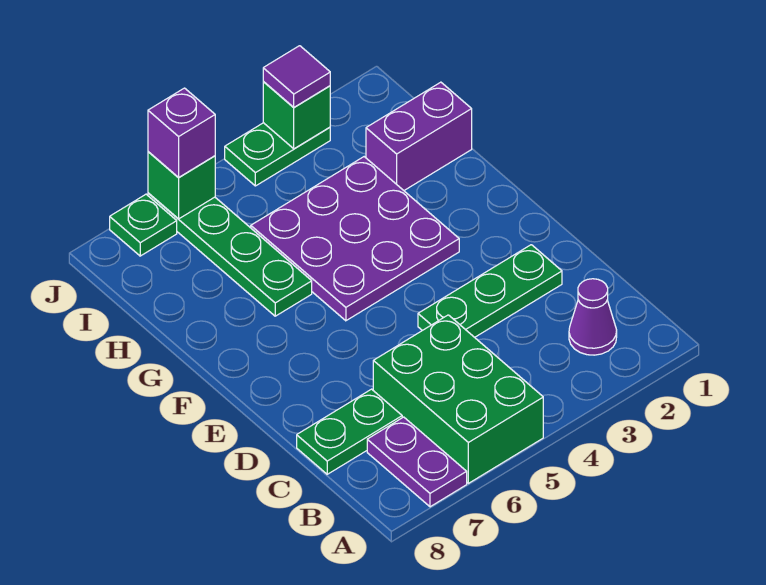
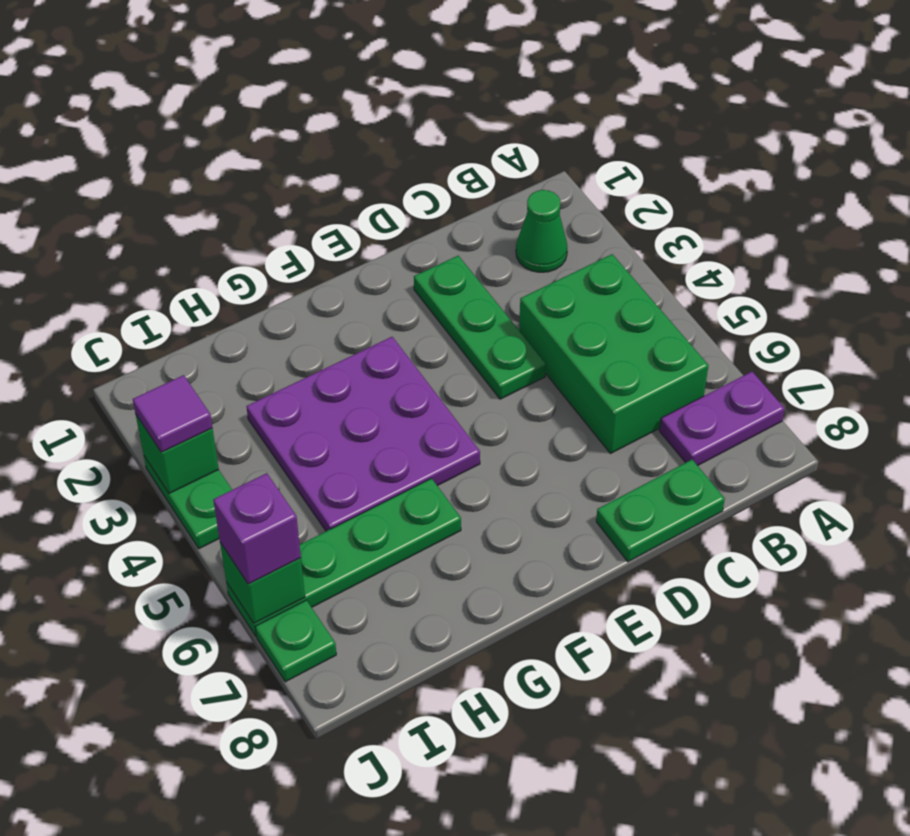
green 2x3 brick [373,315,543,483] -> green 2x3 brick turned to [519,254,708,453]
purple 1x1 cone [569,279,617,355] -> green 1x1 cone [516,190,567,272]
green 1x2 plate [297,389,402,474] -> green 1x2 plate turned to [596,460,725,562]
purple 1x2 brick [366,82,472,190] -> none

